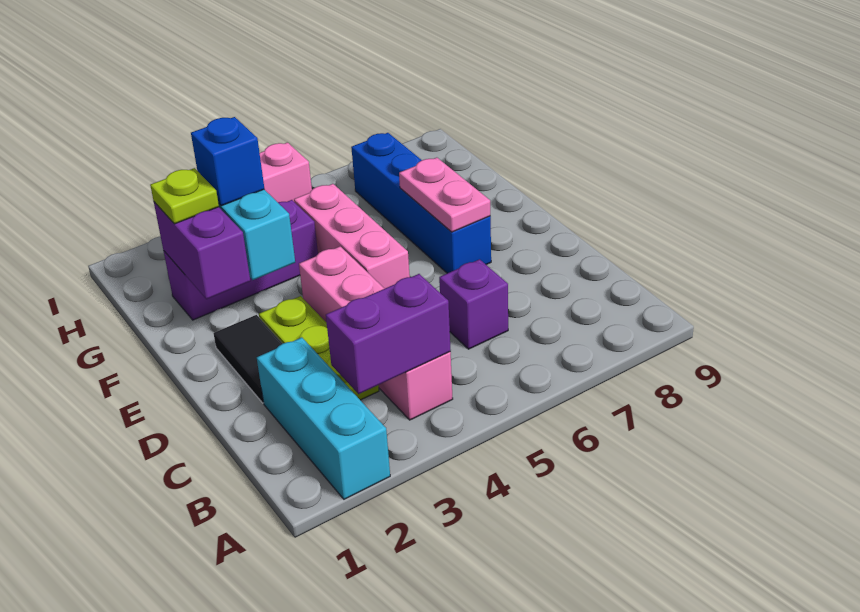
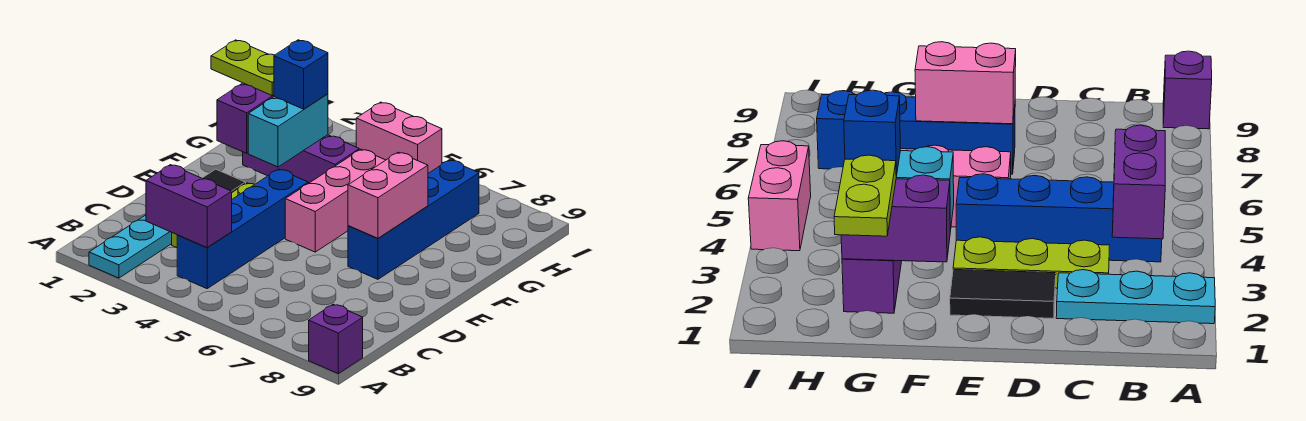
cyan 1x3 brick [257,338,390,499] -> cyan 1x3 plate [89,215,172,278]
pink 1x4 brick [299,246,453,420] -> blue 1x4 brick [177,169,308,289]
purple 1x1 brick [439,259,508,349] -> purple 1x1 brick moved to [309,304,363,374]
pink 1x2 plate [399,158,490,232] -> pink 1x2 brick [348,152,428,238]
lime 1x1 plate [150,168,219,224] -> lime 1x2 plate [211,40,274,96]

